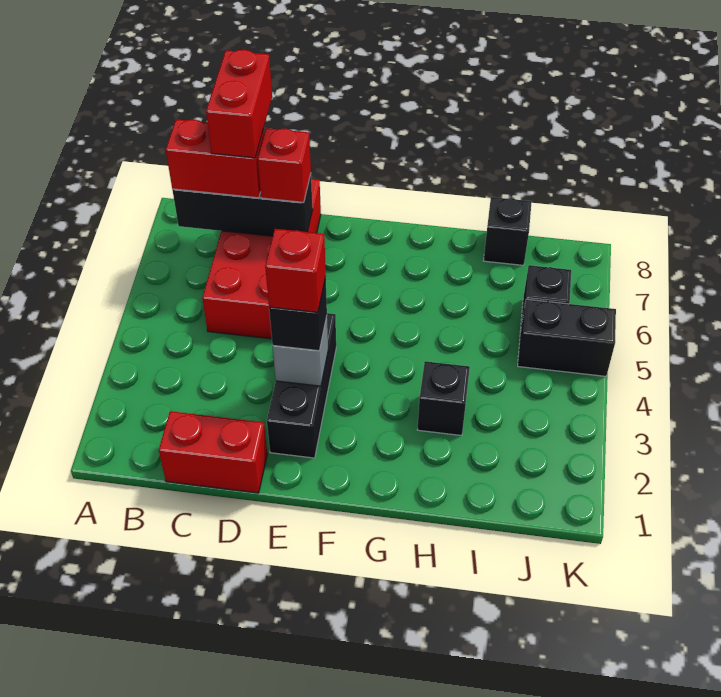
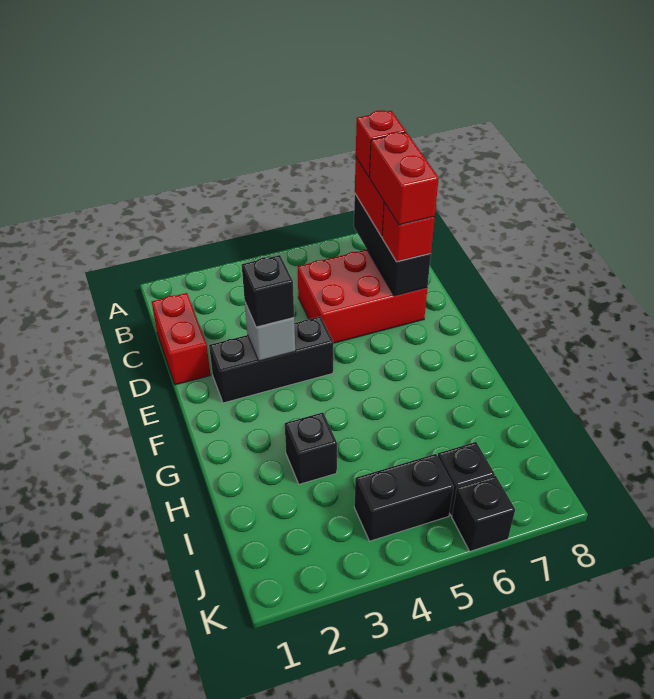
red 2x4 brick [202,179,321,339] -> red 2x3 brick [298,250,427,343]
red 1x2 brick [206,50,272,158] -> red 1x2 brick turned to [370,132,439,225]
red 1x1 brick [265,229,326,312] -> red 1x1 brick moved to [356,110,406,177]
black 1x1 brick [484,197,532,265] -> black 1x1 brick moved to [452,476,515,551]
black 1x2 brick [518,299,616,376] -> black 1x2 brick turned to [354,454,454,541]

